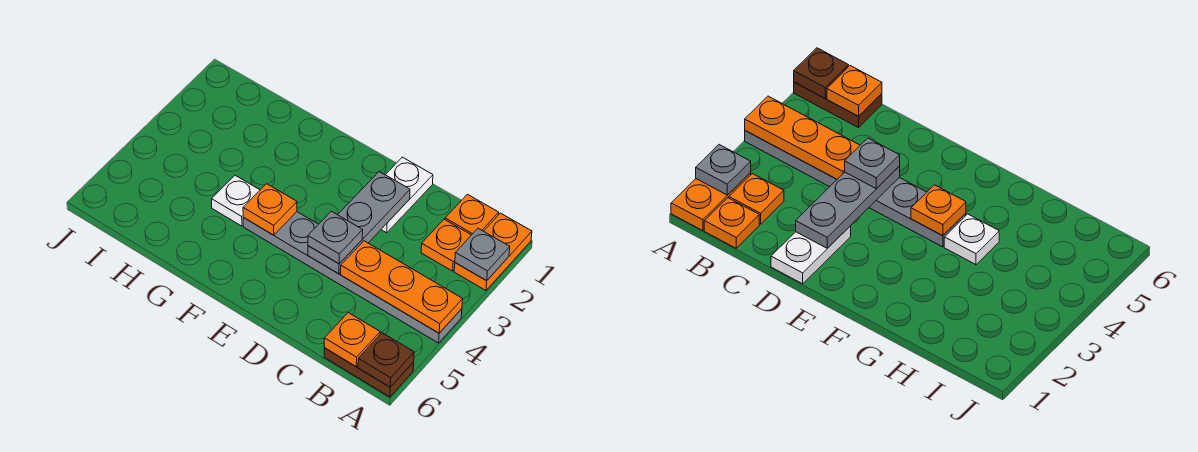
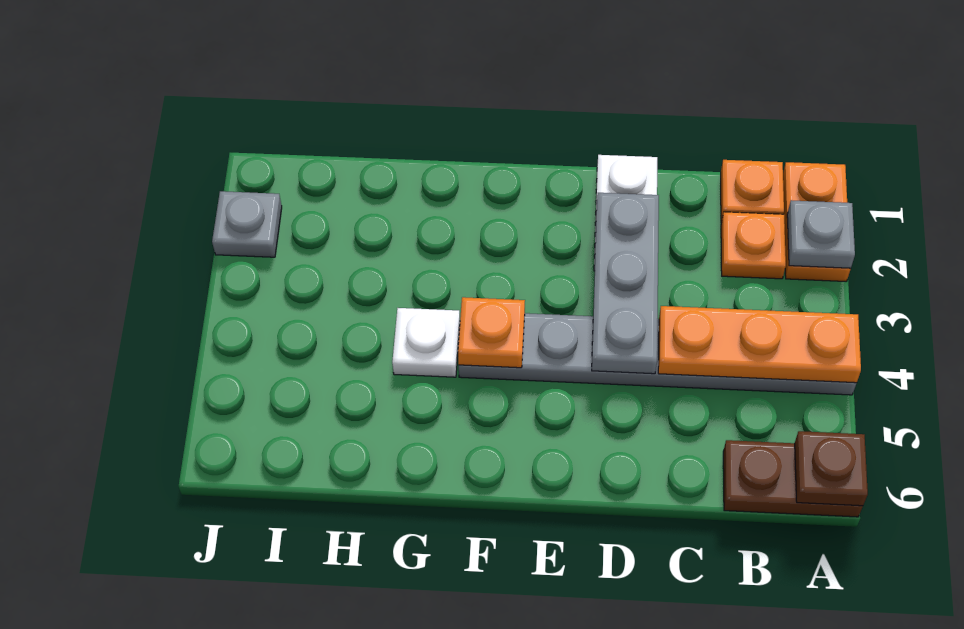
orange 1x1 plate [324,313,380,366] -> none
grey 1x1 plate [308,211,363,264] -> grey 1x1 plate moved to [212,191,282,257]

